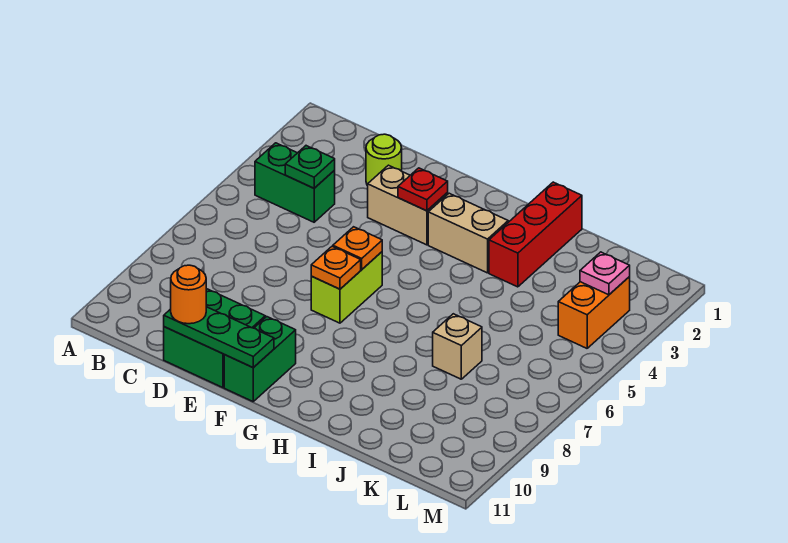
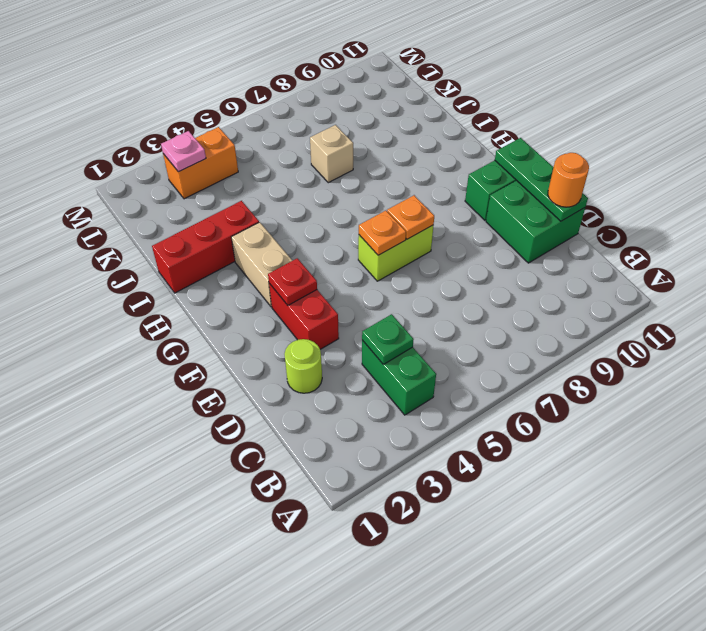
tan 1x2 brick [368,165,448,245] -> red 1x2 brick [269,283,339,349]

